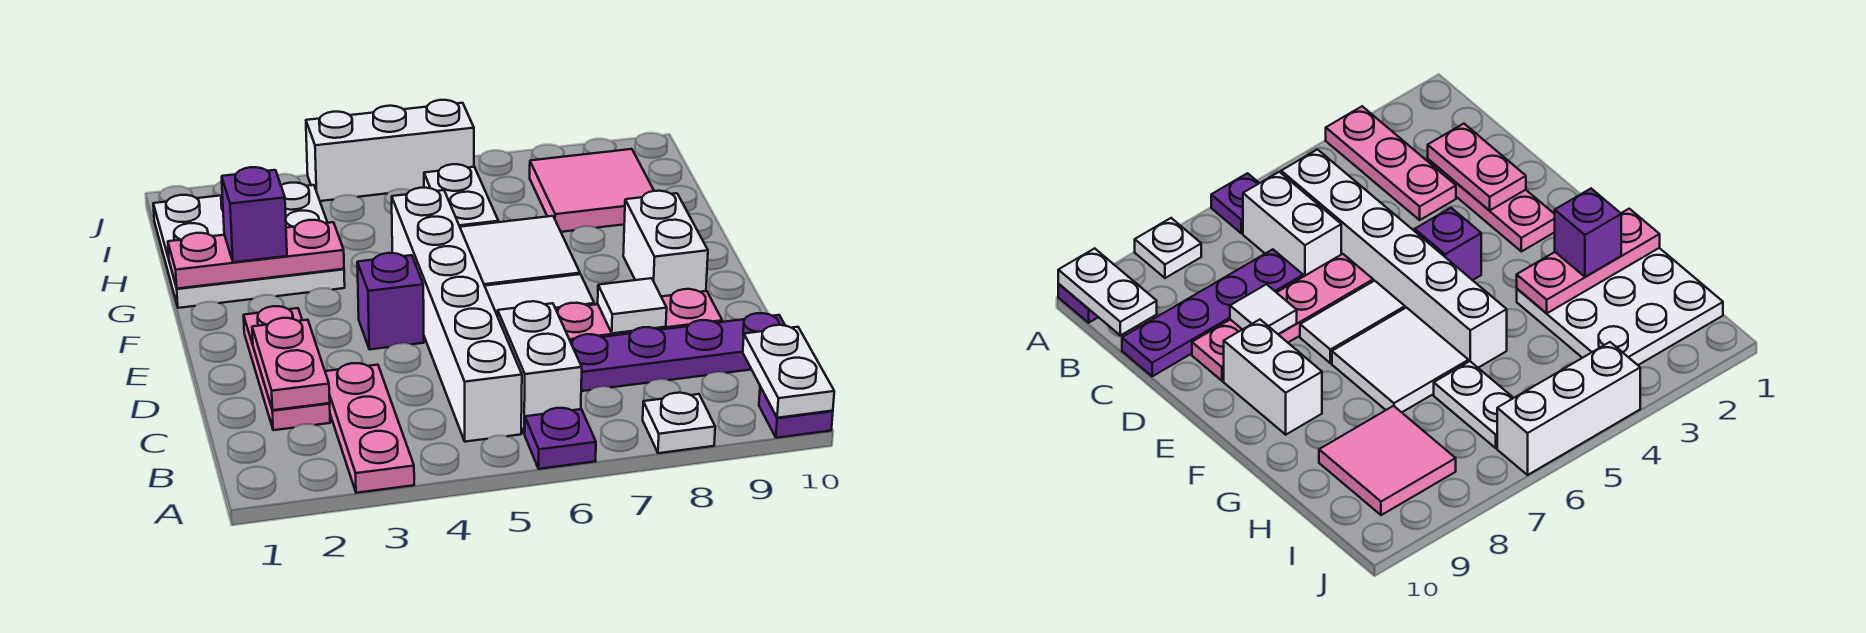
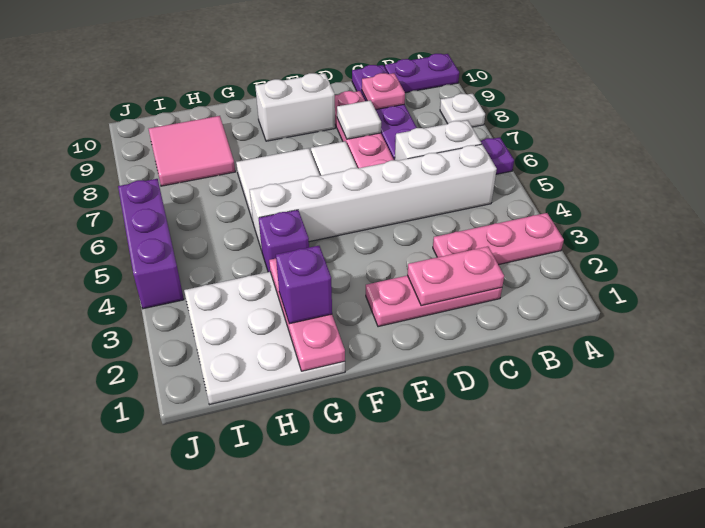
purple 1x1 plate [759,387,833,438] -> purple 1x2 plate [385,54,459,93]
white 1x2 plate [743,325,834,418] -> none
none -> pink 1x1 plate [362,73,405,110]
purple 1x1 brick [357,253,424,349] -> purple 1x1 brick moved to [258,210,309,272]
white 1x2 plate [424,164,498,227] -> none
white 1x3 brick [306,100,474,201] -> purple 1x3 brick [118,179,184,309]

